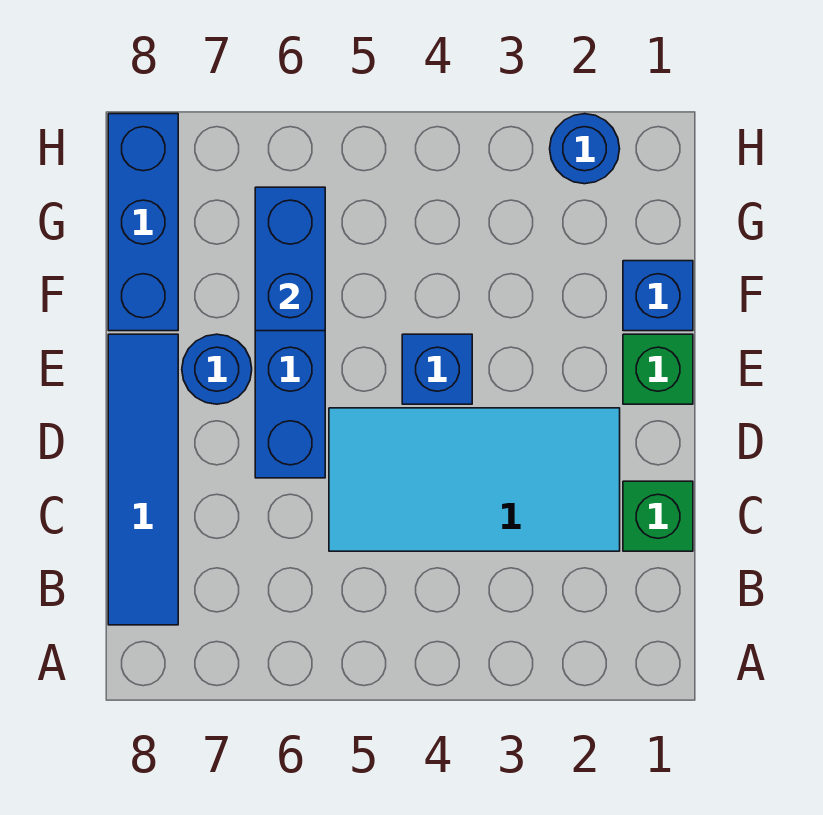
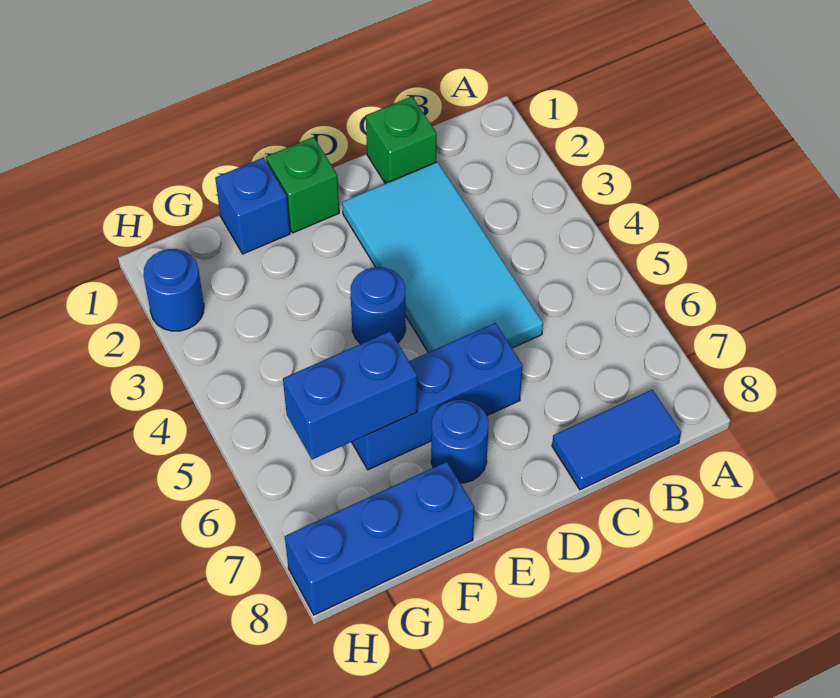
blue 1x4 tile [108,334,178,625] -> blue 1x2 tile [552,390,681,490]
blue 1x1 brick [402,334,472,404] -> blue 1x1 round brick [351,267,406,344]

